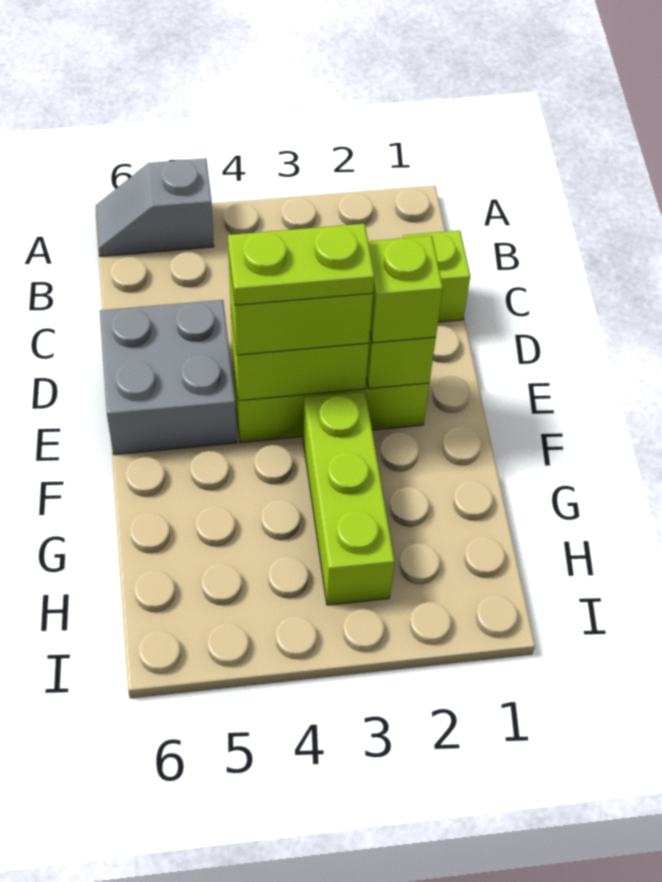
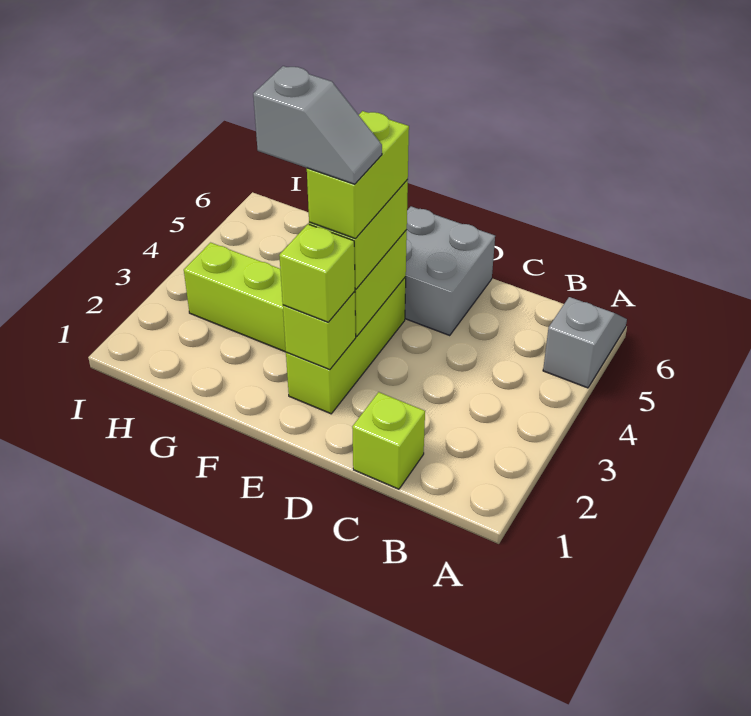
lime 1x2 plate [228,224,375,305] -> lime 1x2 brick [307,111,409,238]
none -> grey 1x2 slope [253,66,382,184]

